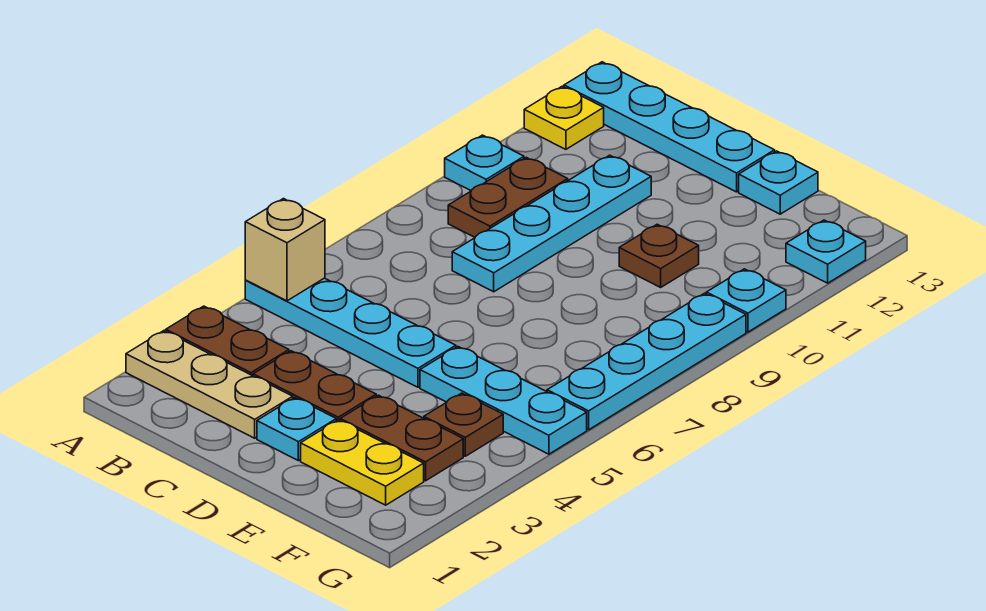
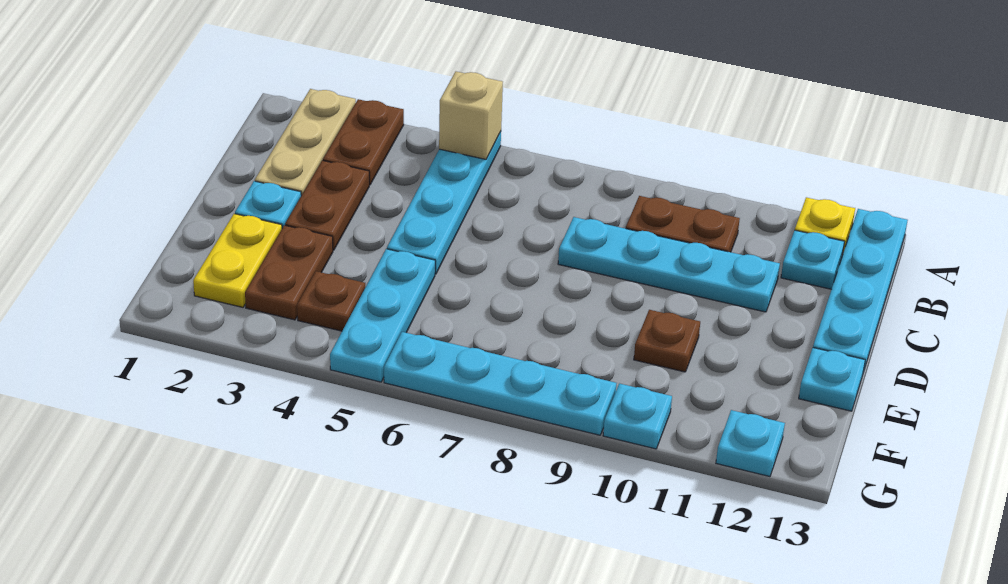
cyan 1x1 plate [445,135,524,191] -> cyan 1x1 plate moved to [781,230,844,289]

